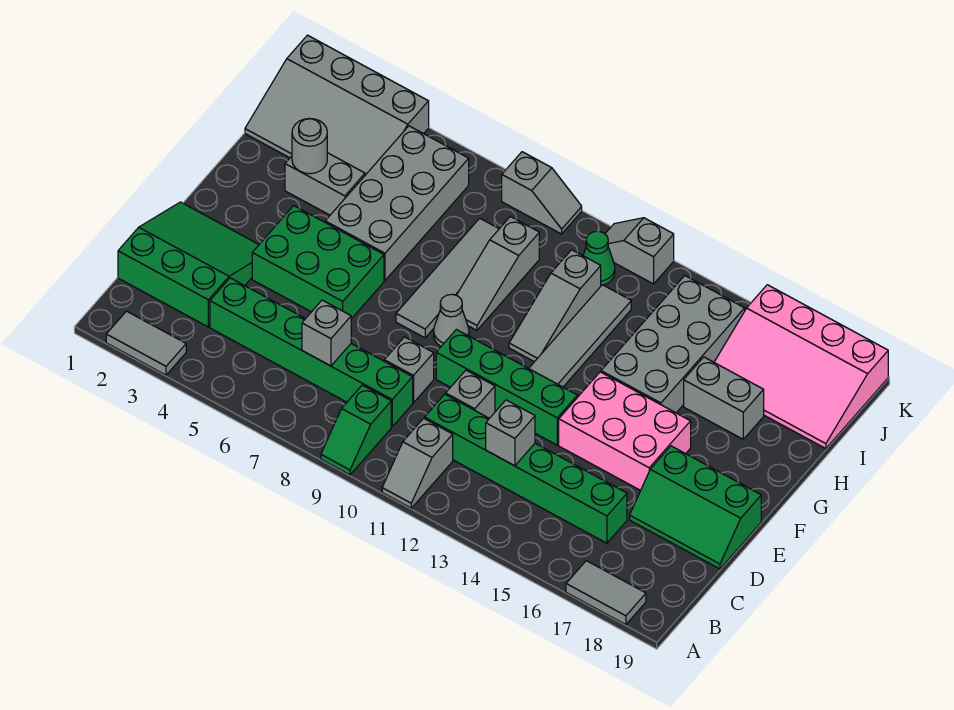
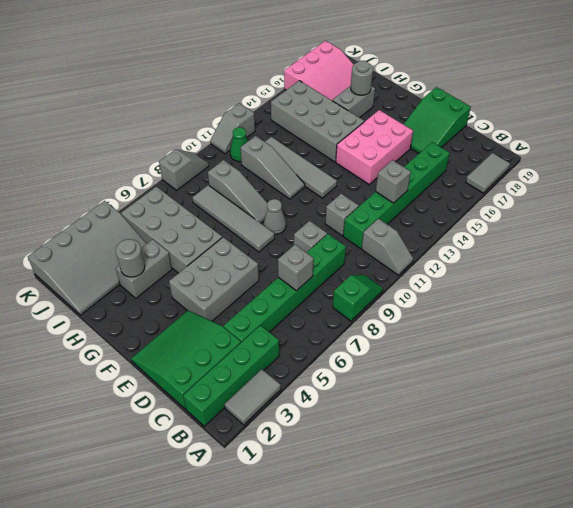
green 1x2 slope [321,385,391,475] -> green 1x2 slope turned to [333,275,383,321]
green 2x3 slope [630,446,761,569] -> green 2x3 slope turned to [403,87,471,153]
green 2x3 brick [252,206,384,319] -> grey 2x3 brick [169,237,259,321]
green 1x4 brick [436,330,577,445] -> green 1x4 brick moved to [183,325,279,426]
none -> grey 1x1 round brick [351,61,373,95]
pink 3x4 slope [714,285,888,449] -> pink 3x3 slope [284,41,354,100]

